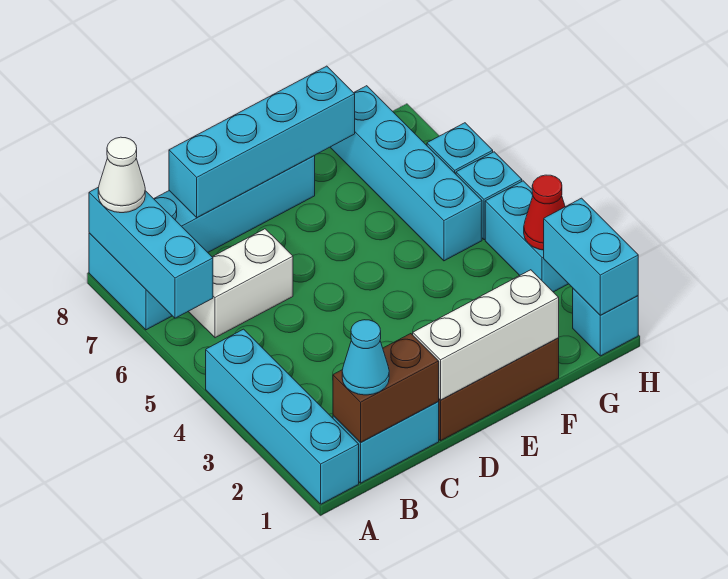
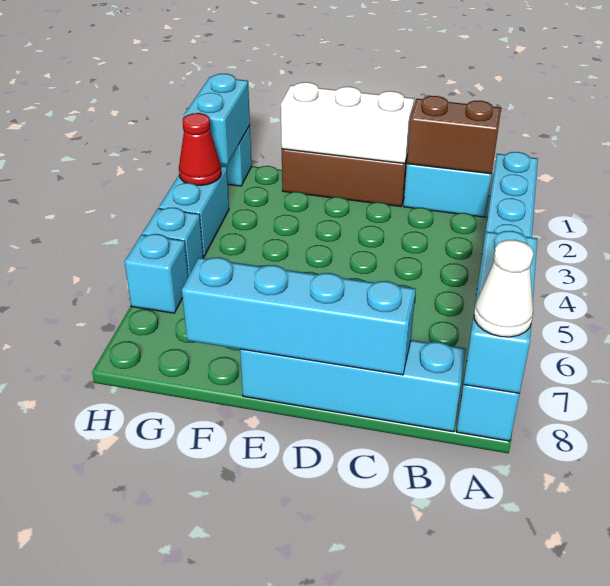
cyan 1x1 cone [342,320,389,395] -> none
white 1x2 brick [188,229,293,338] -> none
cyan 1x4 brick [330,86,482,261] -> none

